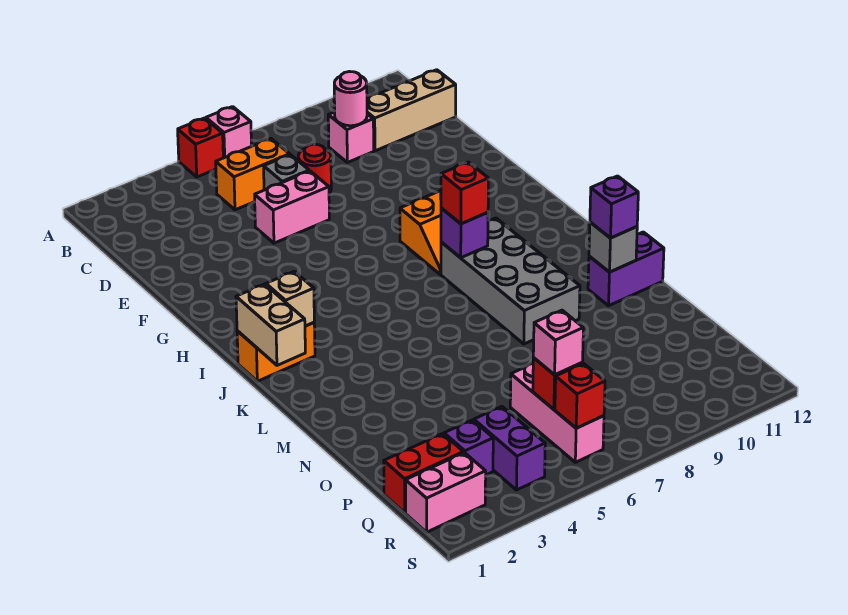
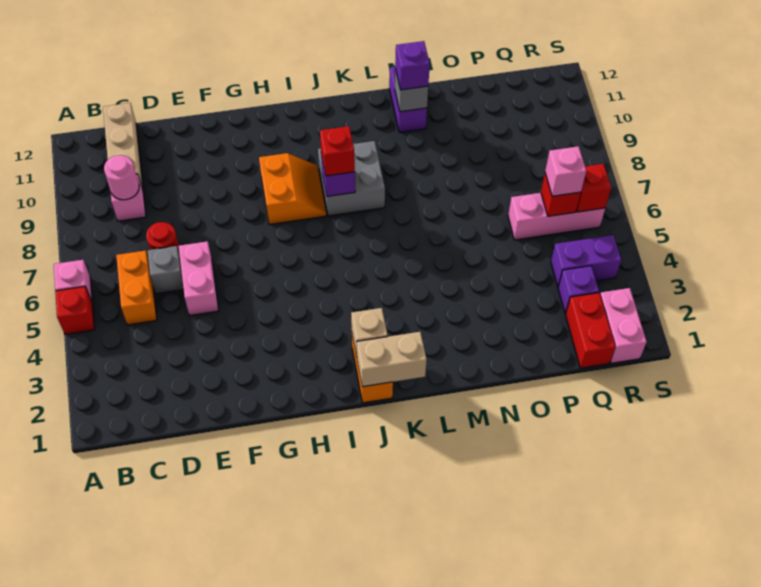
grey 2x4 brick [441,218,580,344] -> grey 2x2 brick [318,141,385,216]

